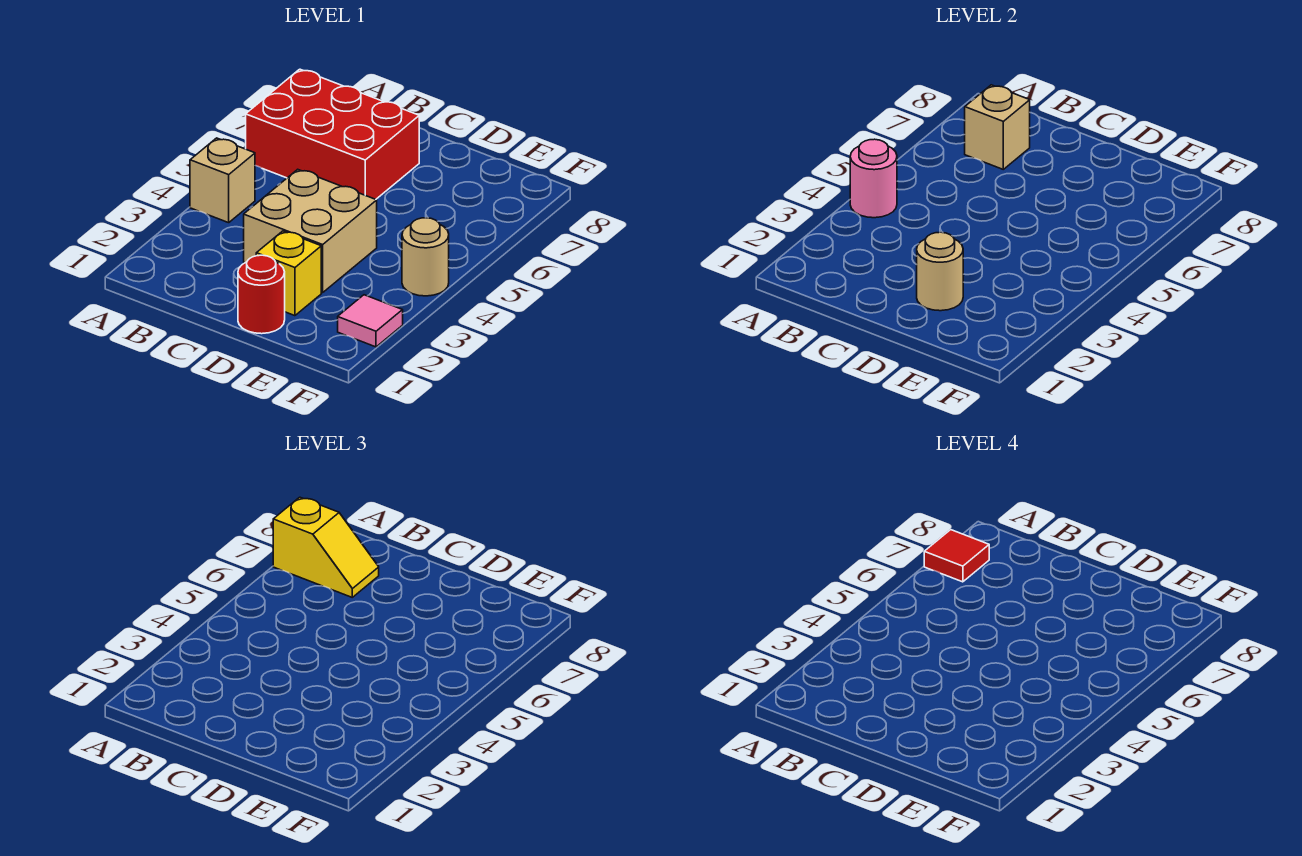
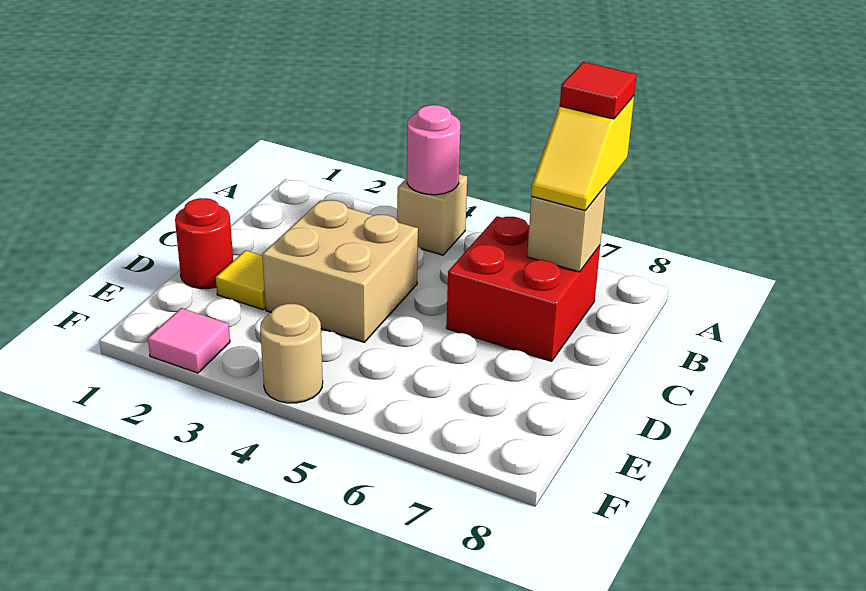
red 2x3 brick [246,69,419,199] -> red 2x2 brick [446,216,600,361]
yellow 1x1 brick [256,231,321,316] -> yellow 1x1 tile [216,250,266,310]
tan 1x1 round brick [917,232,963,311] -> none

